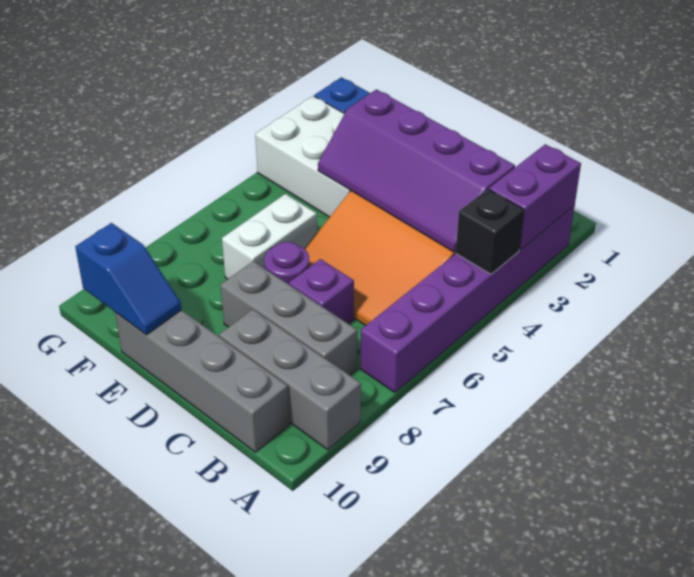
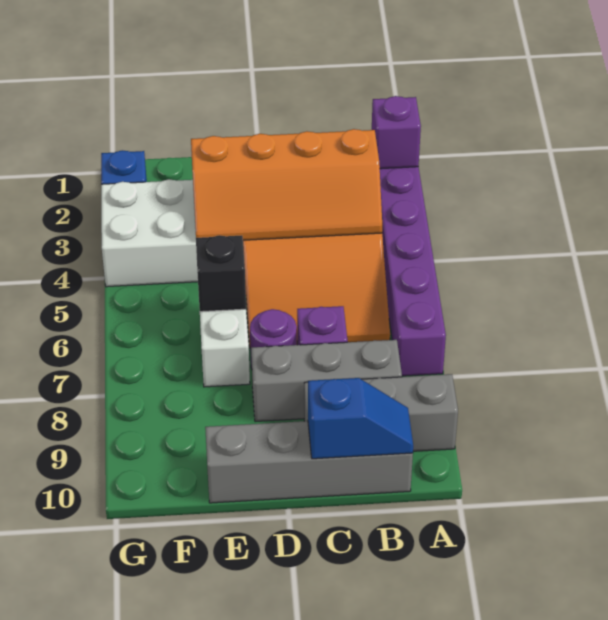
purple 1x2 brick [489,144,581,250] -> purple 1x1 brick [372,96,421,169]
black 1x1 brick [456,189,524,274] -> black 1x1 brick moved to [196,235,246,312]
purple 2x4 slope [318,89,515,252] -> orange 2x4 slope [191,129,382,240]
blue 1x2 slope [75,223,182,335] -> blue 1x2 slope moved to [308,378,413,459]

